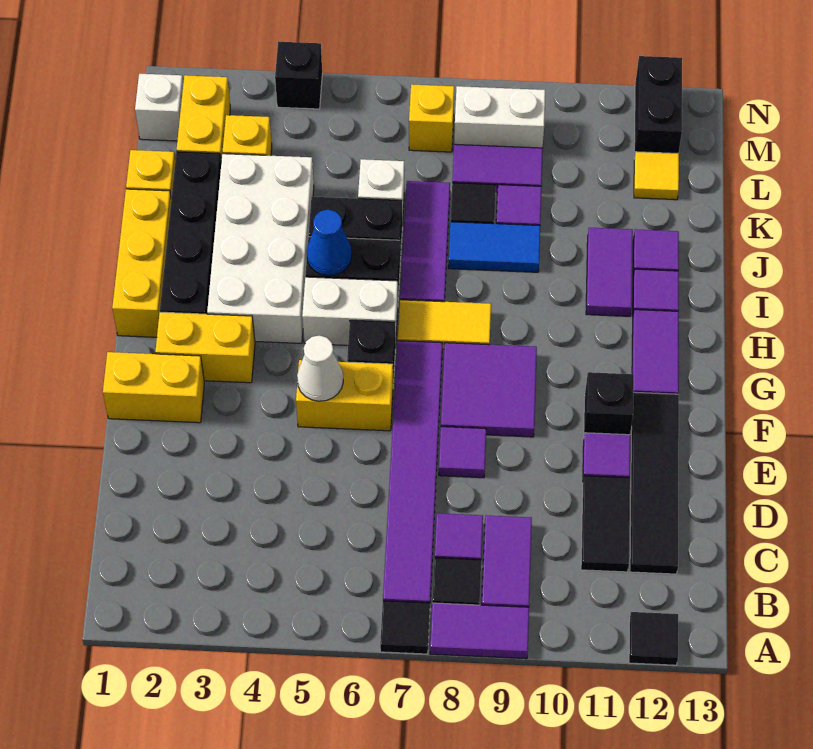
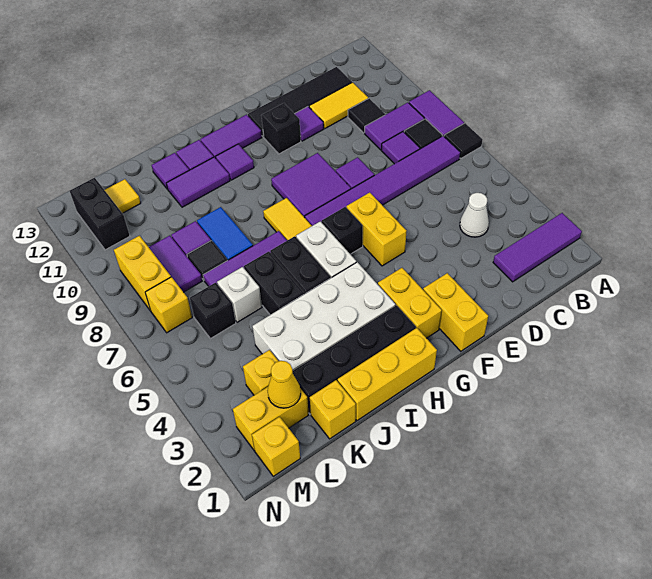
none -> purple 1x3 tile [493,213,582,282]
black 1x1 tile [629,612,678,665] -> black 1x1 tile moved to [348,98,385,133]
black 1x2 tile [581,476,630,572] -> yellow 1x2 tile [309,82,368,128]
white 1x1 cone [297,336,343,401] -> white 1x1 cone moved to [460,193,489,237]
none -> purple 1x1 tile [216,144,254,180]
blue 1x1 cone [307,210,352,276] -> none
none -> yellow 1x1 cone [268,361,301,408]
white 1x1 brick [135,74,183,141] -> yellow 1x1 brick [252,417,300,476]
white 1x2 brick [454,86,545,148] -> yellow 1x2 brick [114,236,171,311]
black 1x2 brick [634,56,682,158] -> black 1x2 brick turned to [70,178,130,250]
black 1x1 brick [275,42,322,109] -> black 1x1 brick moved to [190,283,236,339]

